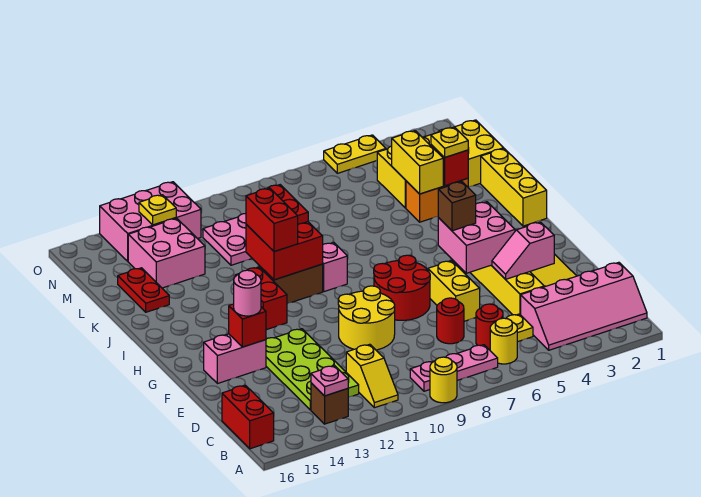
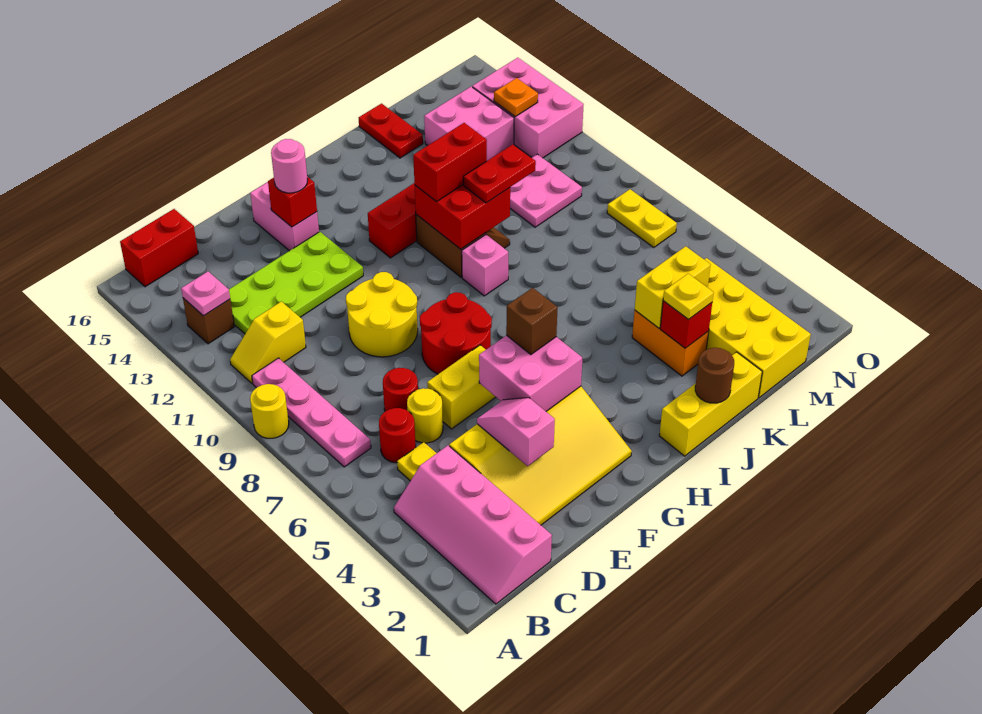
yellow 1x1 round brick [490,318,517,364] -> yellow 1x1 round brick moved to [407,388,443,443]
pink 1x3 plate [410,345,498,391] -> pink 1x4 plate [252,358,371,467]
none -> brown 1x1 round brick [695,348,734,403]
red 1x2 plate [118,268,169,312] -> red 1x2 plate turned to [359,104,423,158]
yellow 1x1 plate [139,195,176,225] -> orange 1x1 plate [494,78,538,116]
yellow 1x2 plate [324,135,386,173] -> yellow 1x2 plate moved to [607,189,677,247]

